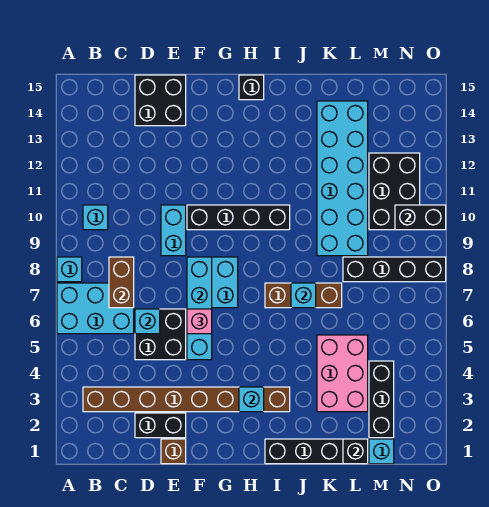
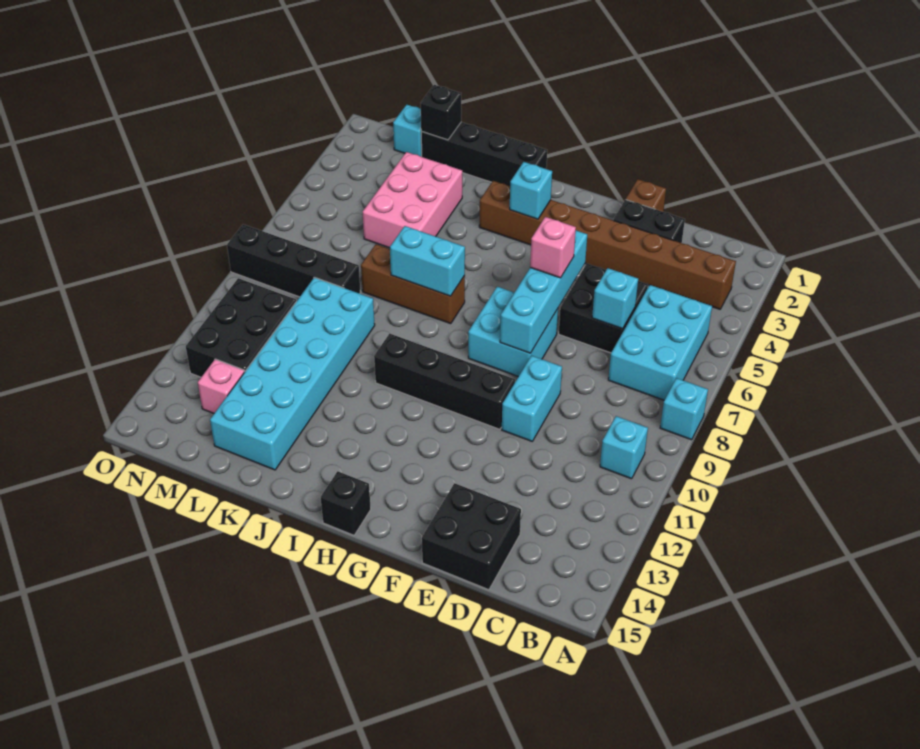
cyan 2x3 brick [57,283,134,334] -> cyan 2x3 brick turned to [608,285,712,400]
brown 1x2 brick [109,257,134,308] -> none
cyan 1x1 brick [291,283,316,308] -> cyan 1x2 brick [390,226,465,296]
black 1x3 brick [369,361,394,438] -> none
none -> pink 1x1 brick [198,359,244,413]
black 1x2 brick [395,205,446,230] -> none

